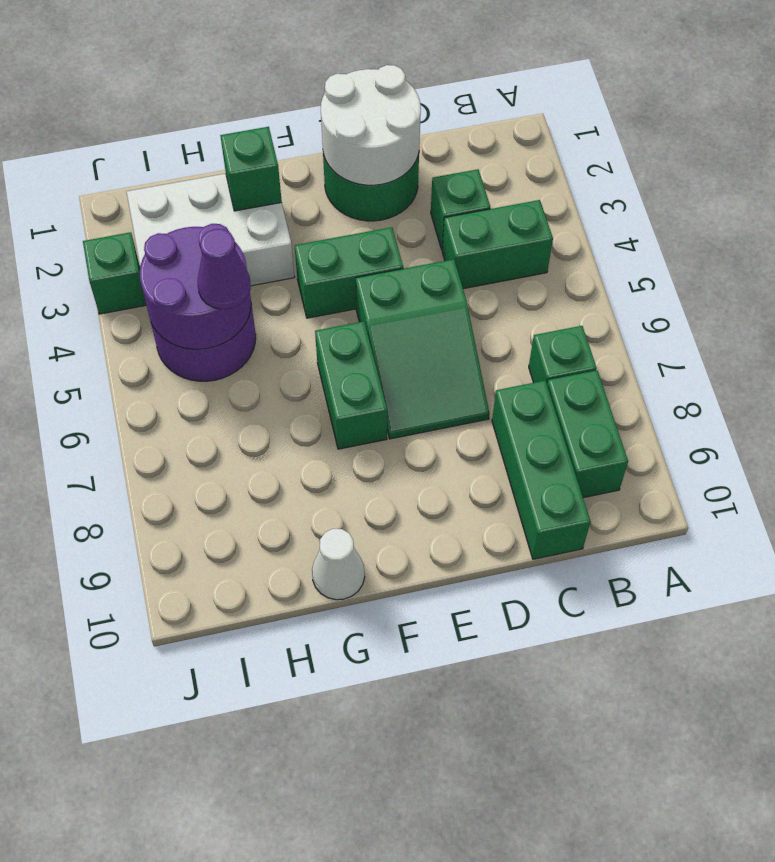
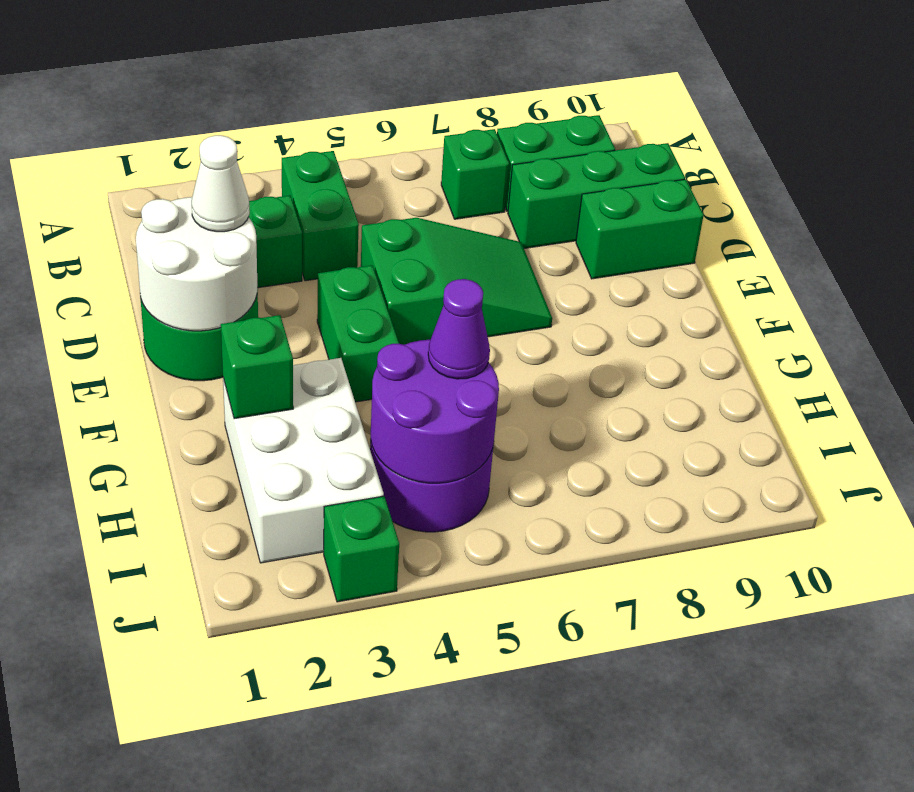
green 1x2 brick [315,321,387,449] -> green 1x2 brick moved to [576,179,704,279]
white 1x1 cone [312,529,365,600] -> white 1x1 cone moved to [192,135,250,232]

